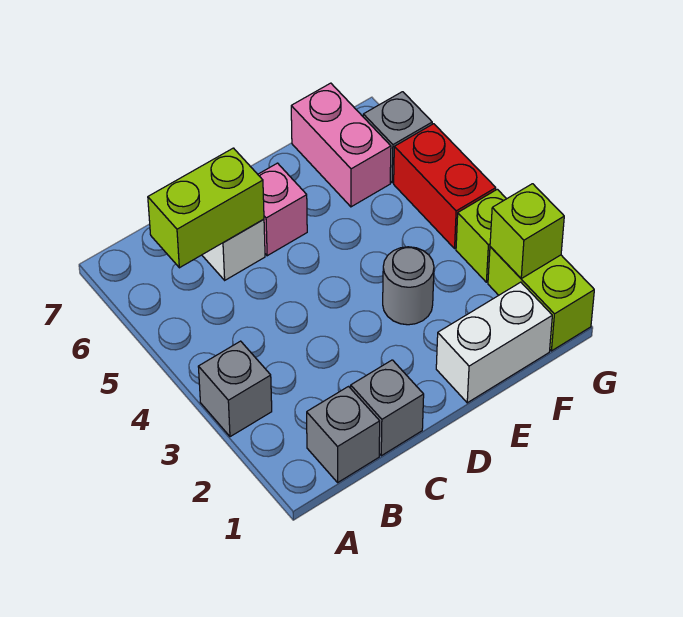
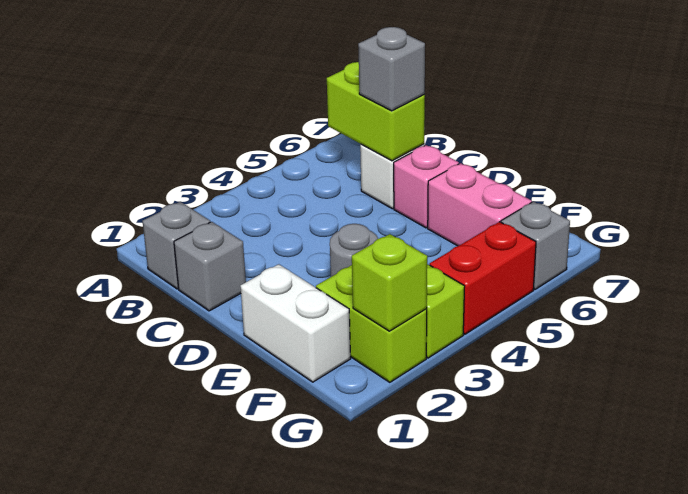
grey 1x1 brick [198,341,272,437] -> grey 1x1 brick moved to [358,27,425,111]
pink 1x2 brick [291,83,391,207] -> pink 1x2 brick turned to [428,163,532,246]
lime 1x2 brick [488,247,594,351] -> lime 1x2 brick turned to [316,265,427,382]

